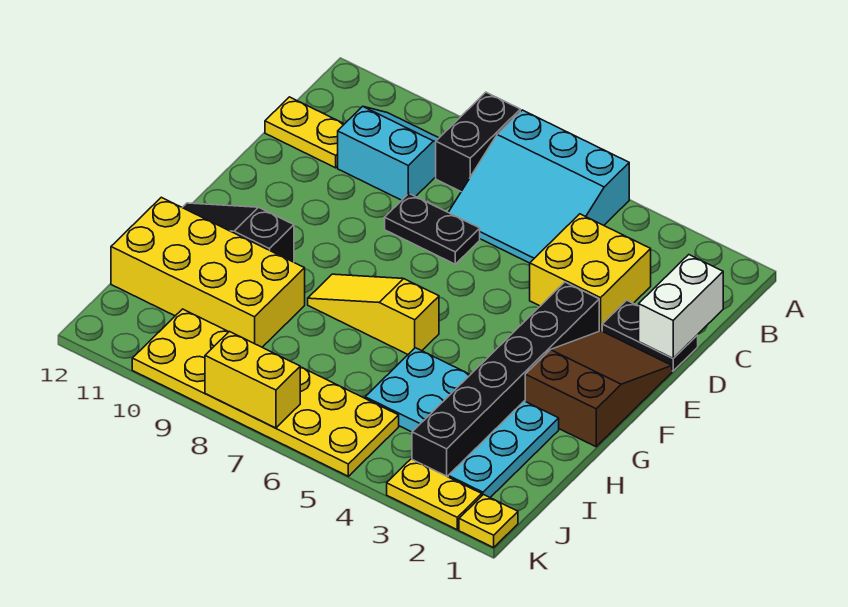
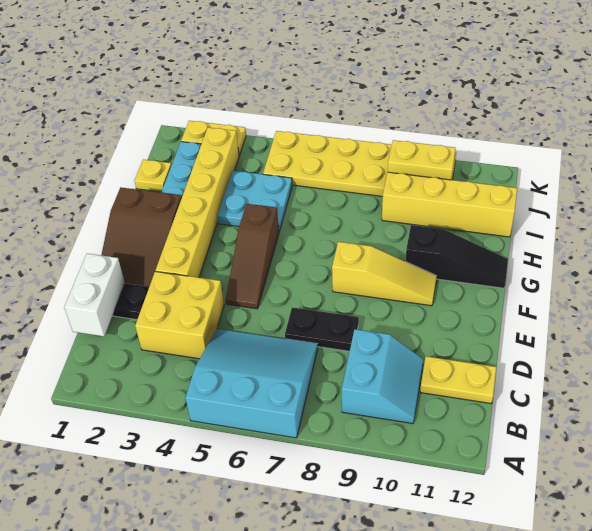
black 1x2 brick [436,92,520,191] -> none
cyan 2x2 slope [338,106,439,200] -> cyan 2x2 slope turned to [342,329,423,424]
black 1x6 brick [412,282,599,477] -> yellow 1x6 brick [156,128,239,278]
none -> brown 1x3 slope [226,204,279,309]
yellow 1x3 slope [308,274,439,354] -> yellow 1x3 slope moved to [332,242,437,306]
yellow 2x4 brick [111,197,305,347] -> yellow 1x4 brick [382,172,517,237]
yellow 1x1 plate [459,495,518,548] -> yellow 1x1 plate moved to [135,160,172,192]
yellow 1x2 brick [205,332,300,428] -> yellow 1x2 brick moved to [388,140,456,180]

